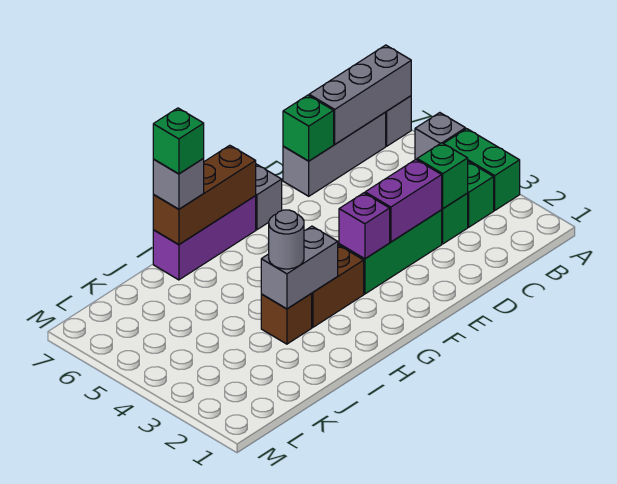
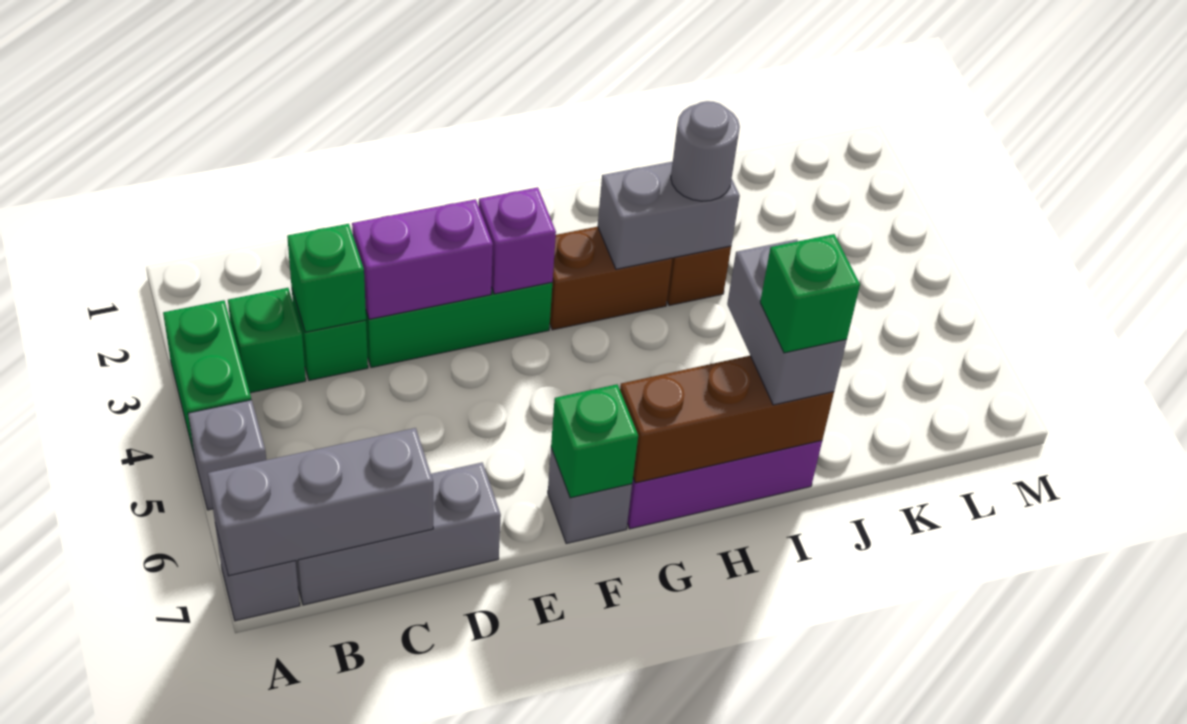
green 1x1 brick [283,95,334,161] -> green 1x1 brick moved to [551,384,638,498]
grey 1x1 brick [153,159,204,209] -> grey 1x2 brick [727,239,847,405]

